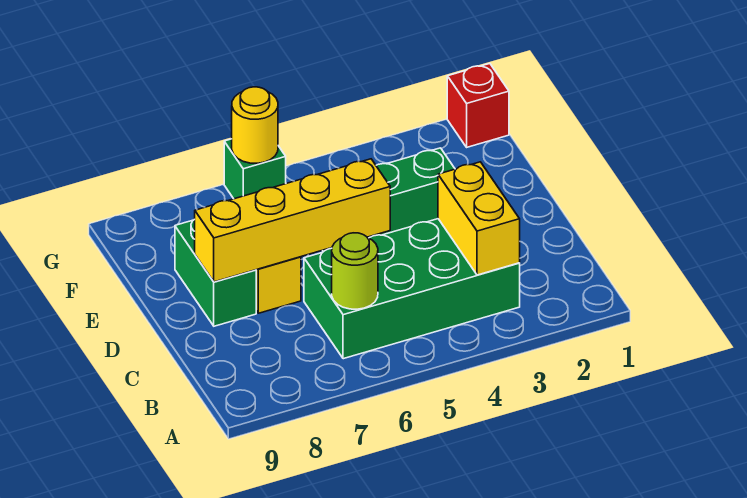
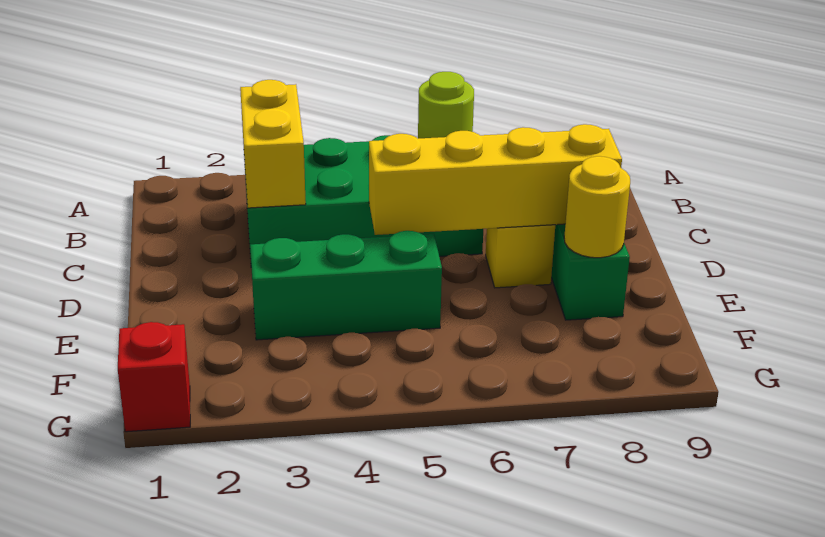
green 1x1 brick [224,139,286,199] -> none
yellow 1x1 round brick [232,87,278,163] -> yellow 1x1 round brick moved to [564,156,630,258]

